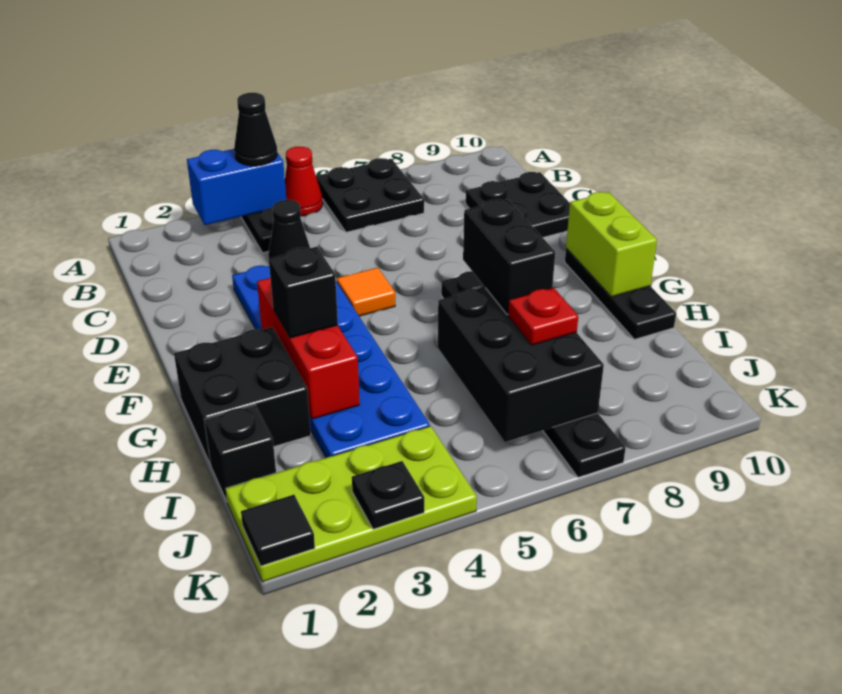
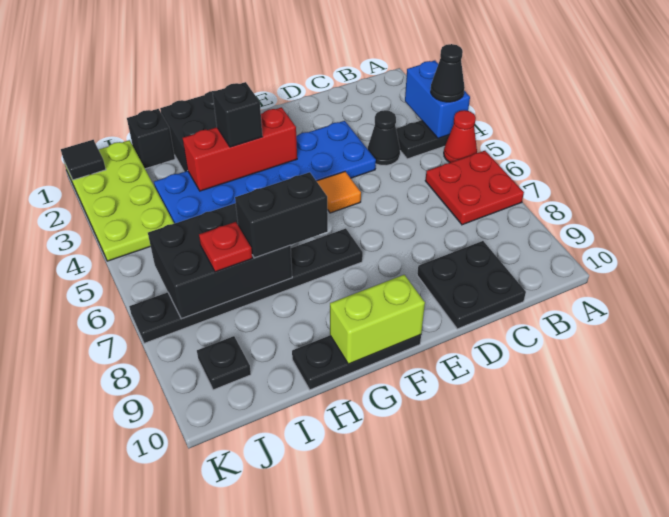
black 2x2 plate [316,158,424,232] -> red 2x2 plate [425,151,524,225]
black 1x1 plate [352,461,424,529] -> black 1x1 plate moved to [197,336,251,390]

